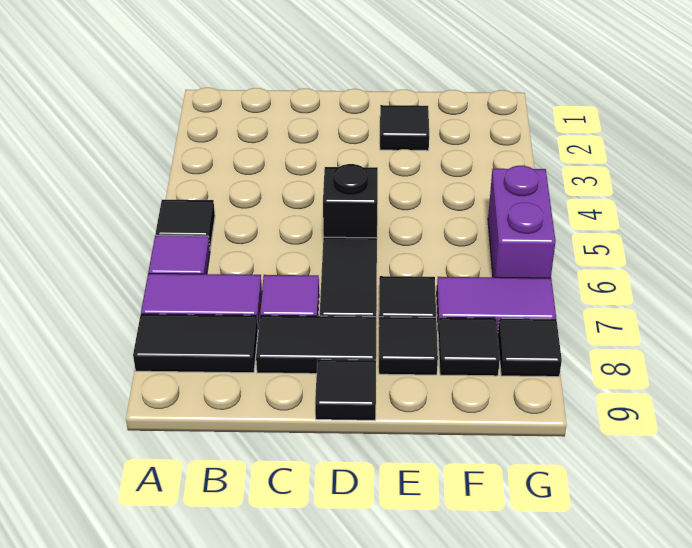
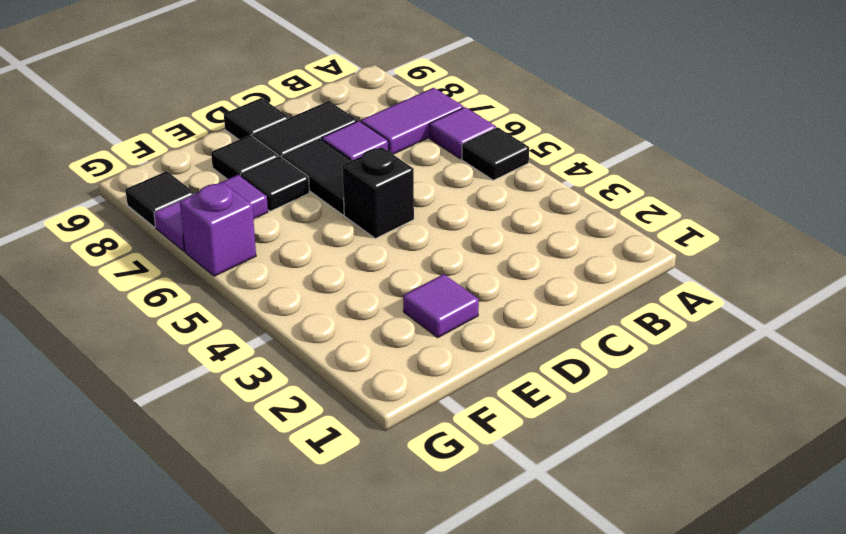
black 1x2 tile [133,314,258,373] -> none
black 1x1 tile [380,105,429,151] -> purple 1x1 tile [403,274,479,338]
black 1x1 tile [438,318,500,376] -> none
purple 1x2 brick [488,166,555,278] -> purple 1x1 brick [180,182,256,276]

